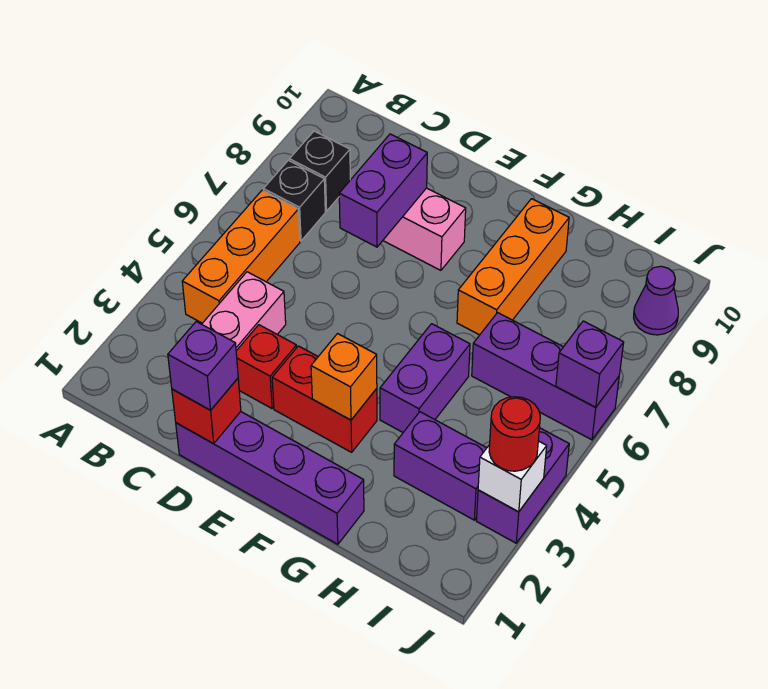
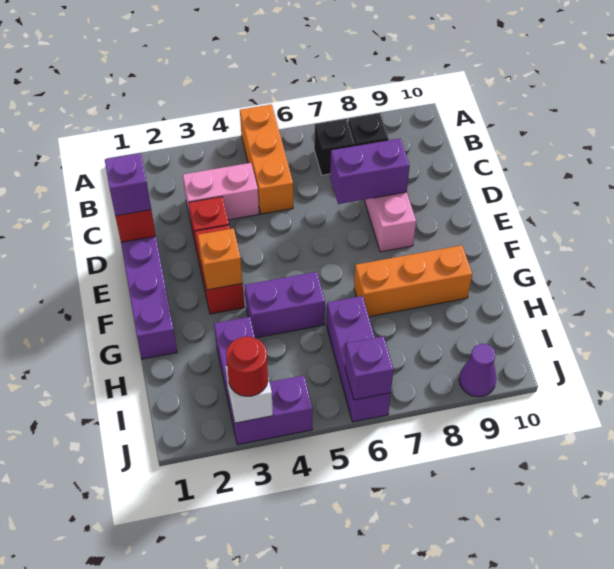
orange 1x3 brick [182,190,300,323] -> orange 1x3 brick turned to [240,104,293,214]

